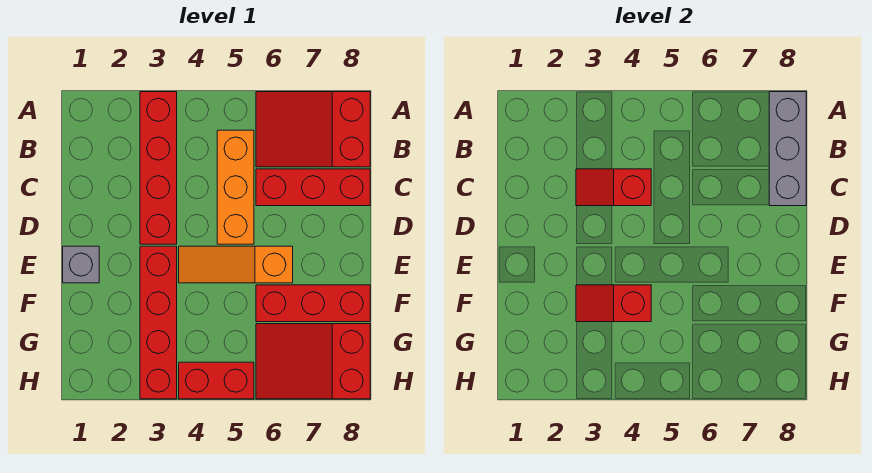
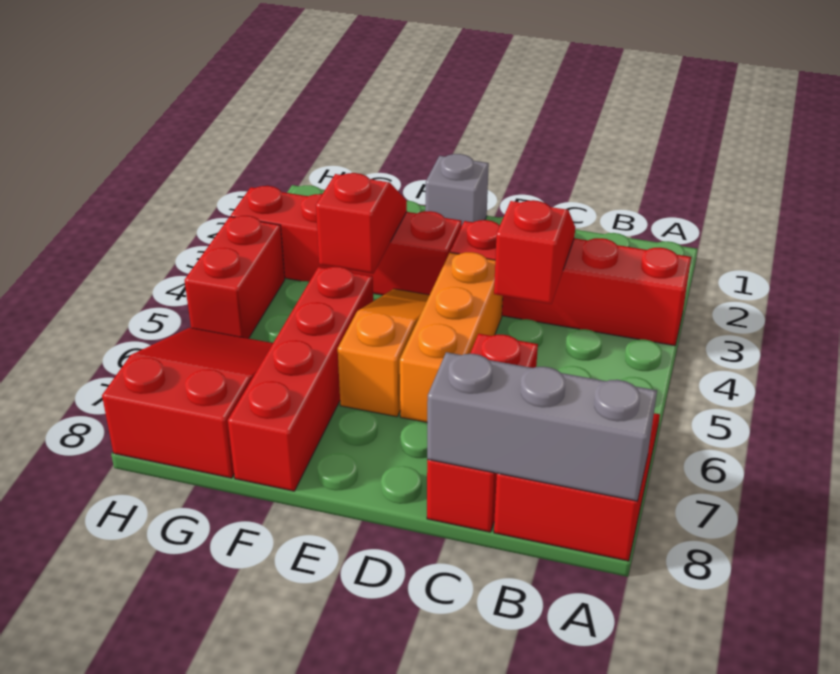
orange 1x3 brick [217,130,254,244] -> orange 1x3 brick turned to [400,252,503,422]
red 1x3 brick [256,285,370,322] -> red 1x4 brick [228,267,373,491]

